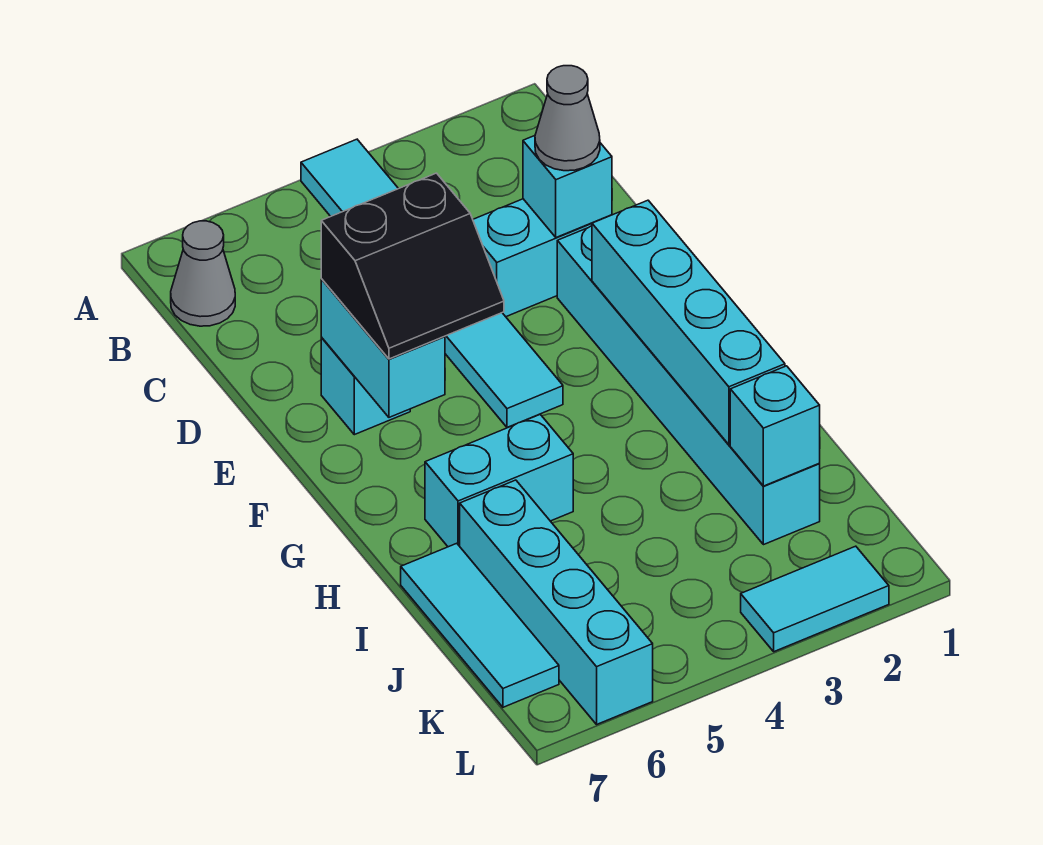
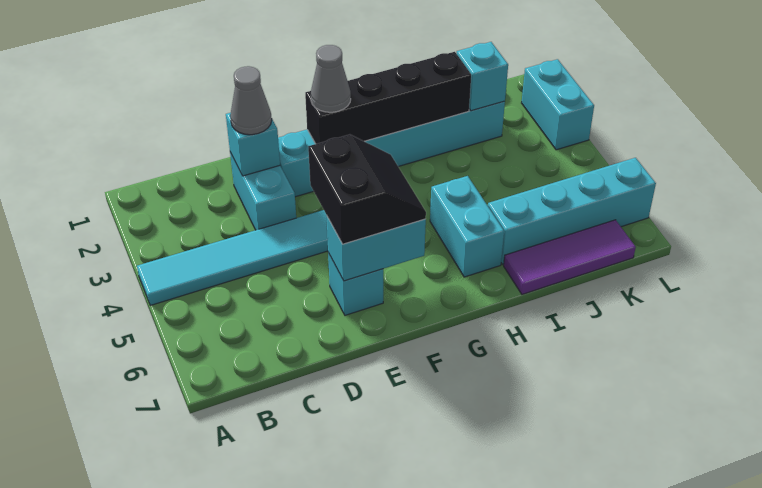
grey 1x1 cone [171,221,235,326] -> grey 1x1 cone moved to [311,45,351,112]
cyan 1x4 brick [592,200,785,445] -> black 1x4 brick [305,52,471,144]
cyan 1x3 tile [401,543,559,707] -> purple 1x3 tile [504,220,636,294]
cyan 1x2 tile [741,546,889,652] -> cyan 1x2 brick [522,59,594,150]

